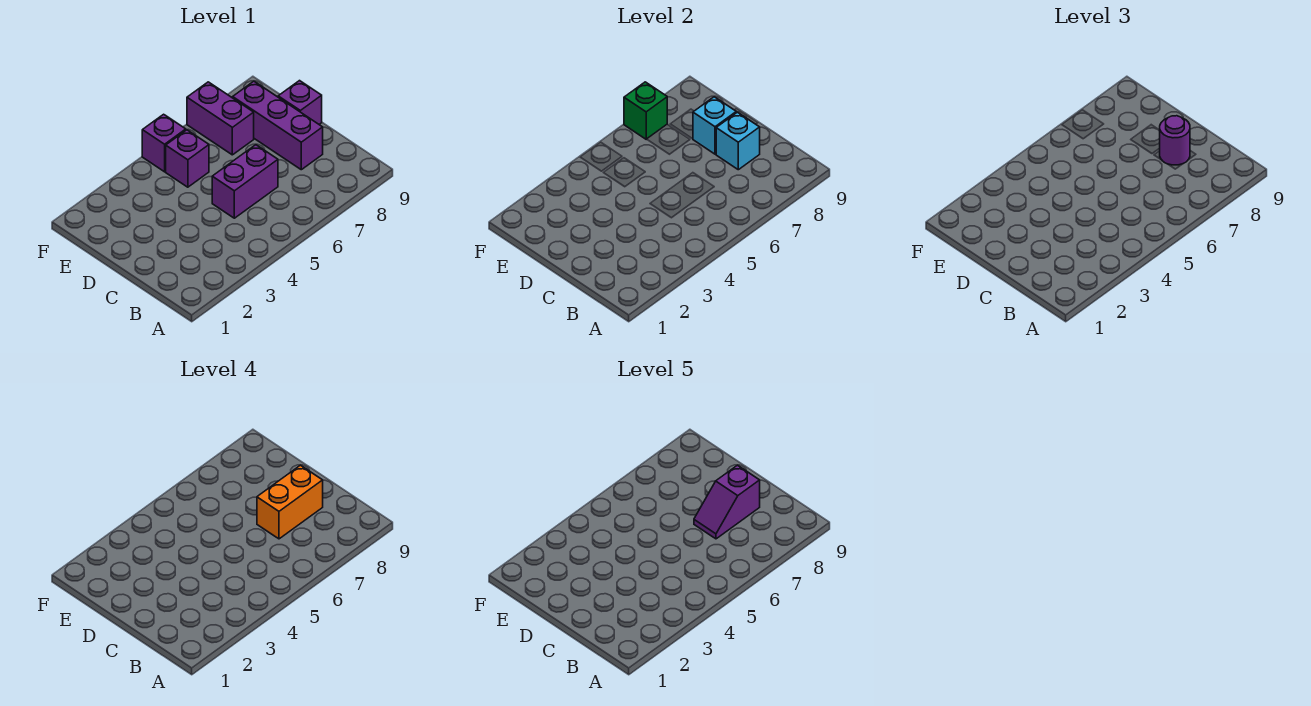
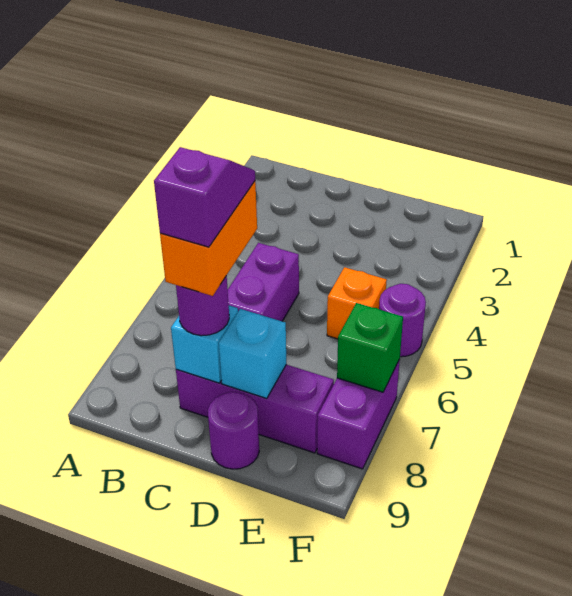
purple 1x1 brick [278,81,322,124] -> purple 1x1 round brick [208,392,259,469]
purple 1x1 brick [166,130,209,187] -> orange 1x1 brick [327,267,387,339]
purple 1x2 brick [187,82,254,155] -> purple 1x2 brick turned to [317,360,400,469]
purple 1x1 brick [142,114,186,172] -> purple 1x1 round brick [379,284,426,357]

